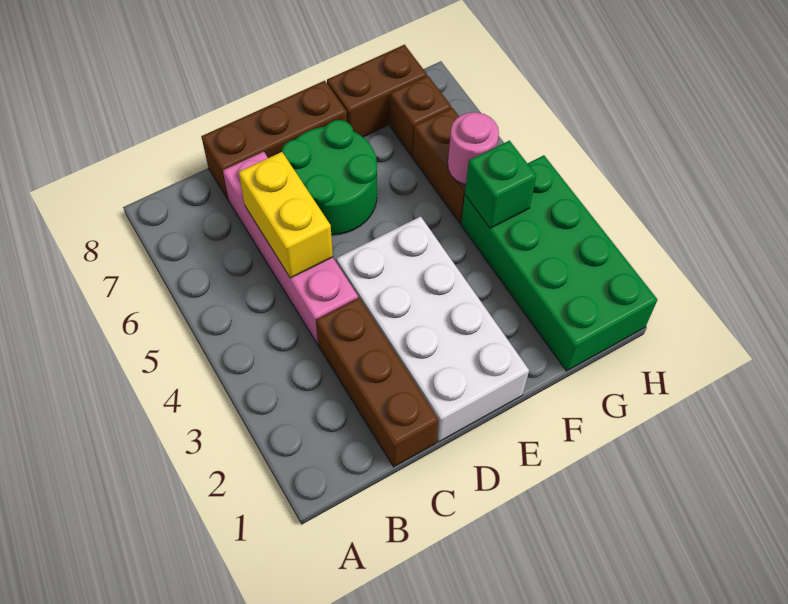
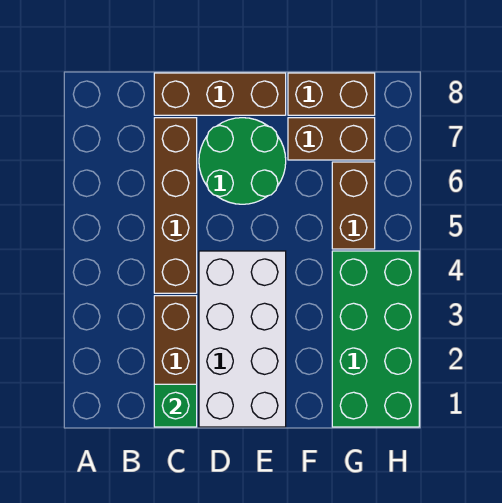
pink 1x4 brick [223,152,358,345] -> brown 1x4 brick [154,118,197,293]
yellow 1x2 brick [239,152,333,278] -> none
green 1x1 brick [465,141,536,228] -> green 1x1 brick moved to [154,384,197,427]
pink 1x1 round brick [448,112,499,184] -> none
brown 1x1 brick [390,76,451,157] -> brown 1x2 brick [288,118,375,160]

